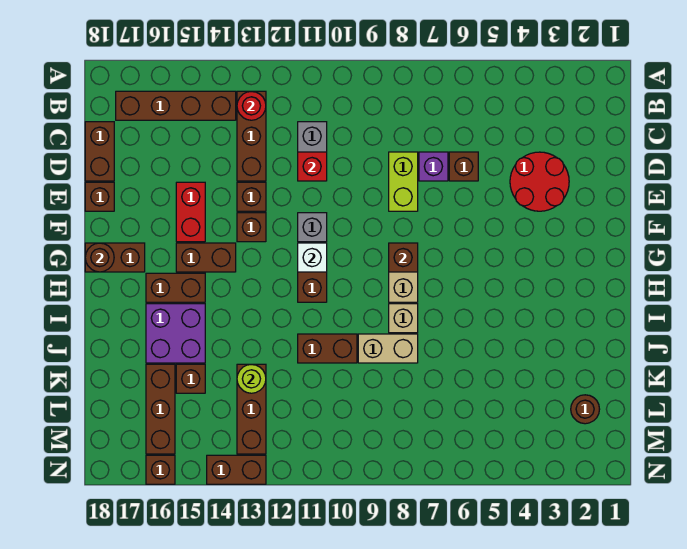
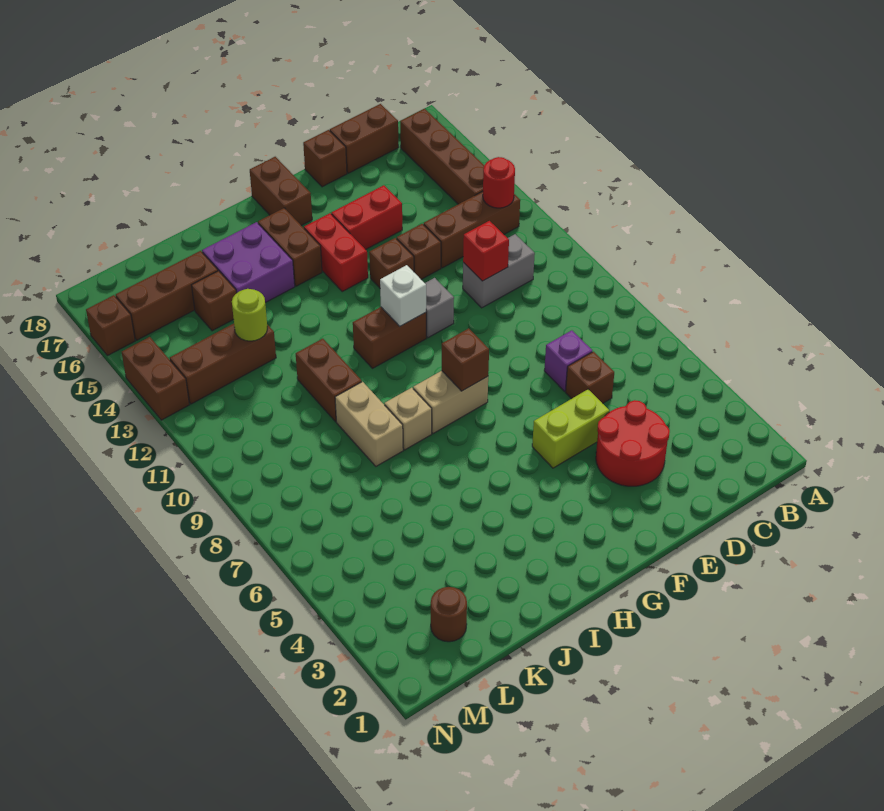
lime 1x2 brick [389,152,418,211] -> lime 1x2 brick moved to [532,389,609,468]
brown 1x2 brick [176,243,236,272] -> red 1x2 brick [304,213,368,291]
brown 1x1 round brick [85,243,114,272] -> none

